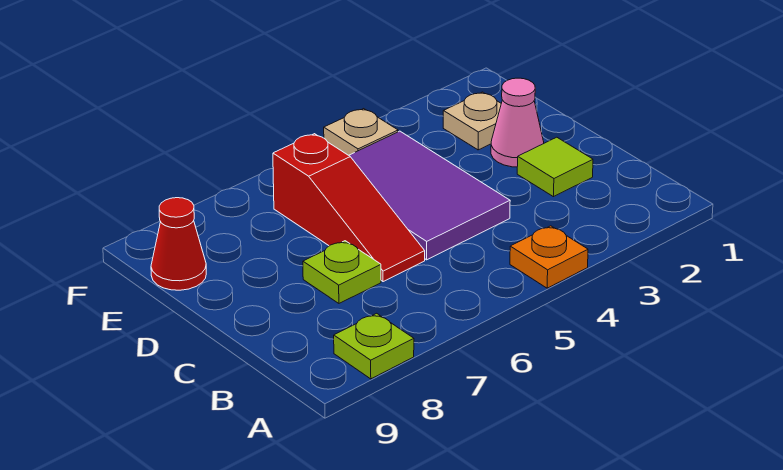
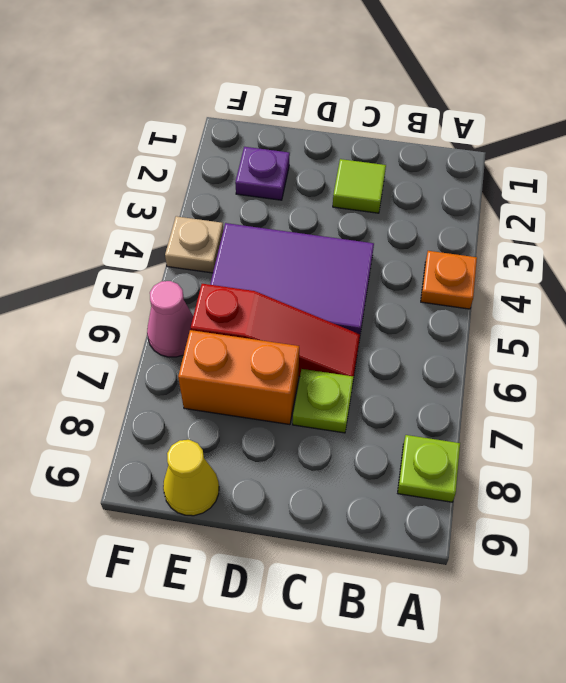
pink 1x1 cone [491,78,544,167] -> pink 1x1 cone moved to [147,281,193,357]
none -> orange 1x2 brick [178,330,299,425]
tan 1x1 plate [443,92,501,150] -> purple 1x1 plate [235,147,290,200]
red 1x1 cone [151,198,206,290] -> yellow 1x1 cone [163,440,219,516]

